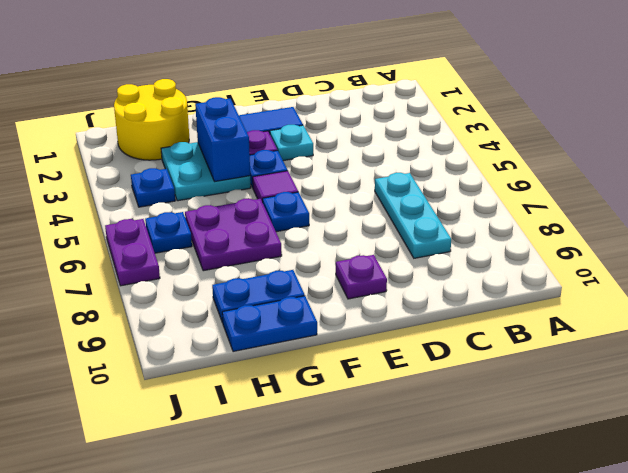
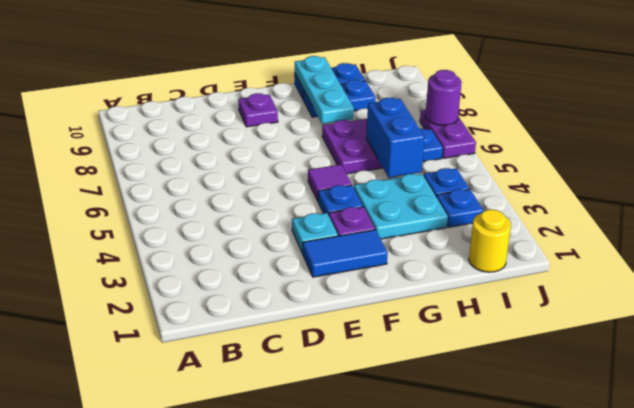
cyan 1x3 plate [375,173,451,258] -> cyan 1x3 plate moved to [295,56,354,124]
blue 1x1 plate [263,192,309,232] -> blue 1x1 plate moved to [437,189,483,227]
blue 1x2 brick [195,97,250,181] -> blue 1x2 brick moved to [366,98,424,178]
yellow 2x2 round brick [114,79,189,160] -> yellow 1x1 round brick [469,210,511,272]
none -> purple 1x1 round brick [425,70,462,126]

